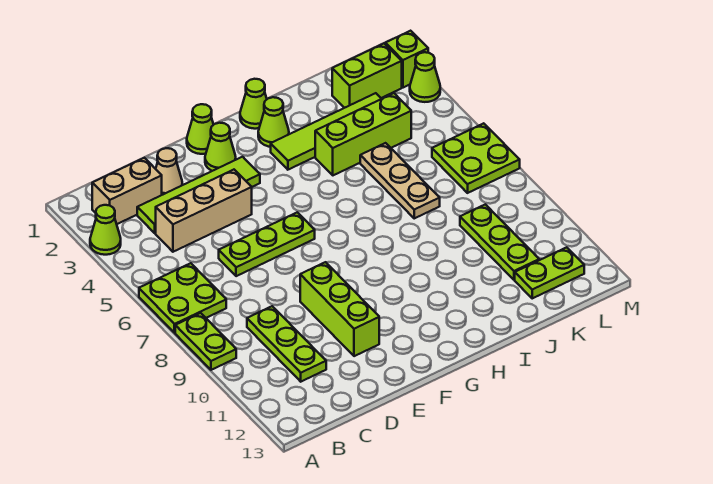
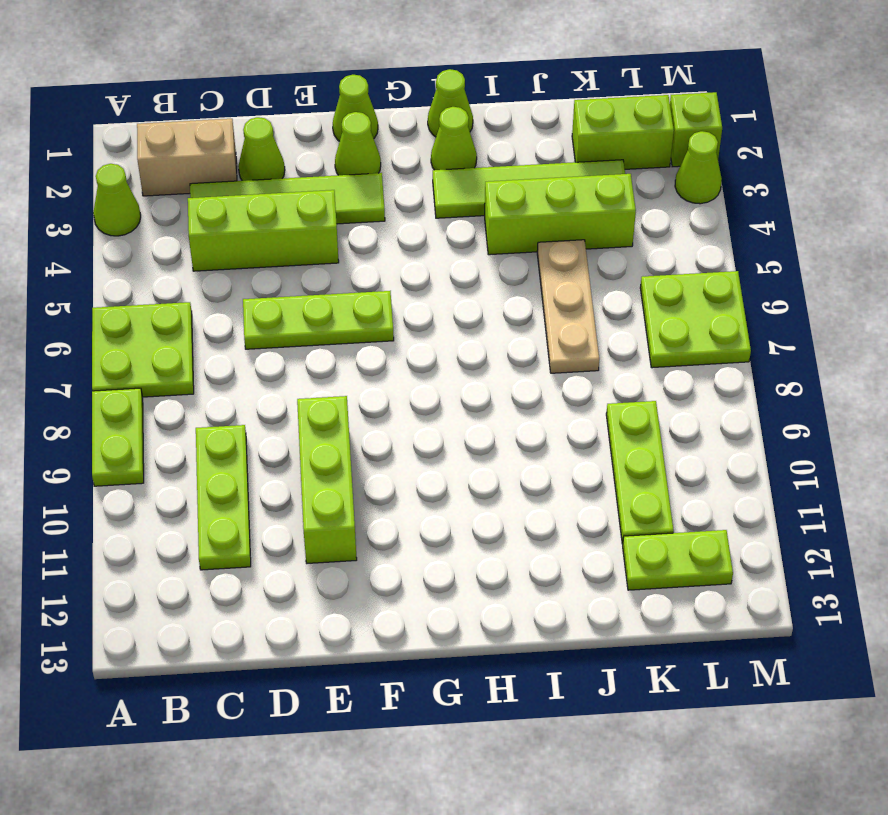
tan 1x3 brick [156,170,252,252] -> lime 1x3 brick [188,190,339,271]
tan 1x1 cone [156,148,182,195] -> lime 1x1 cone [238,117,285,181]

